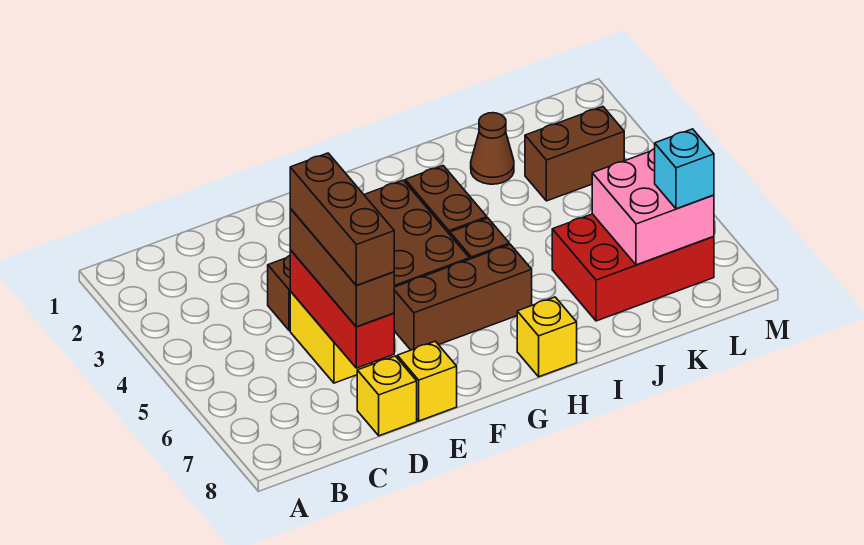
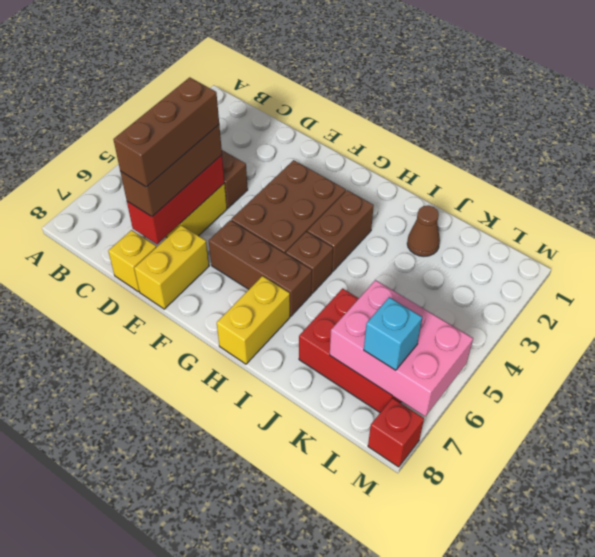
yellow 1x1 brick [397,341,457,421] -> yellow 1x2 brick [134,225,209,309]
yellow 1x1 brick [517,297,577,377] -> yellow 1x2 brick [217,276,290,364]
brown 1x2 brick [525,107,624,201] -> none
pink 2x2 brick [592,149,714,265] -> pink 2x3 brick [330,280,473,416]
none -> red 1x1 brick [368,398,424,467]

